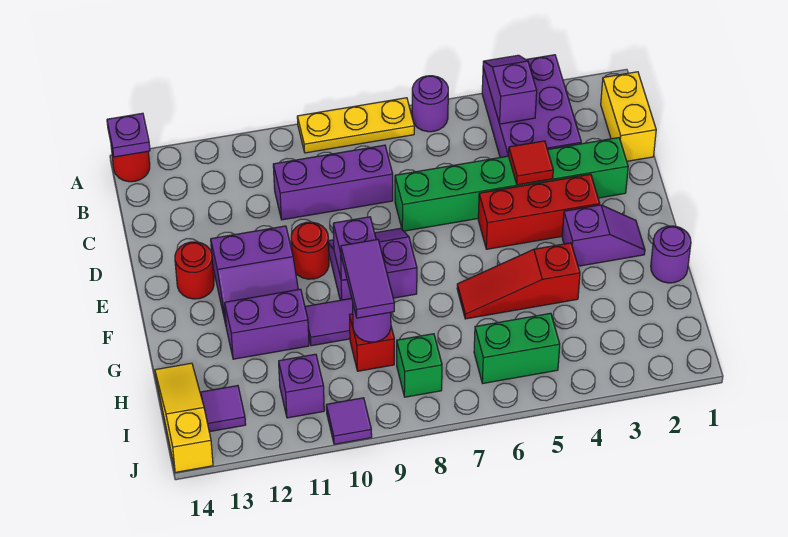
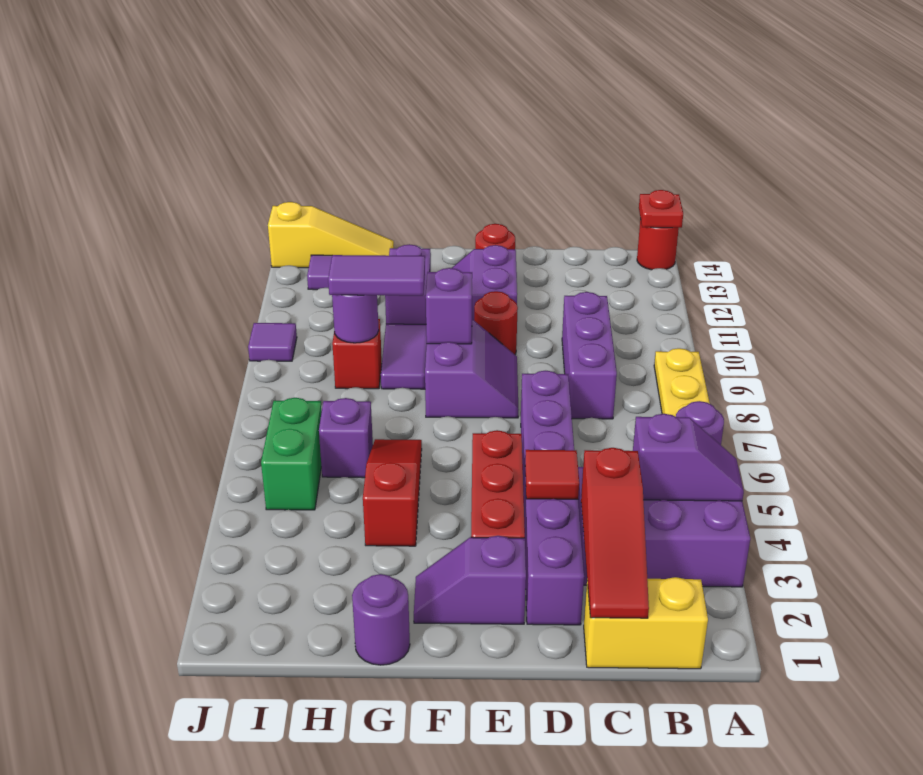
purple 1x1 plate [107,113,150,157] -> red 1x1 plate [639,190,683,228]
none -> red 1x3 slope [581,448,649,618]
green 1x6 brick [395,138,628,231] -> purple 1x6 brick [521,371,584,625]
purple 1x2 slope [562,205,645,266] -> purple 1x2 slope turned to [414,536,526,624]
green 1x1 brick [397,334,442,397] -> none
purple 1x1 brick [279,354,324,418] -> purple 1x1 brick moved to [319,398,373,478]

